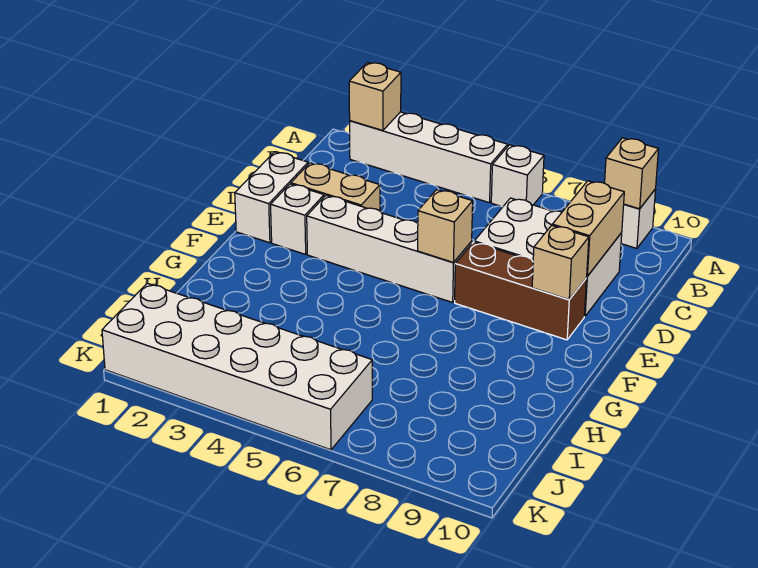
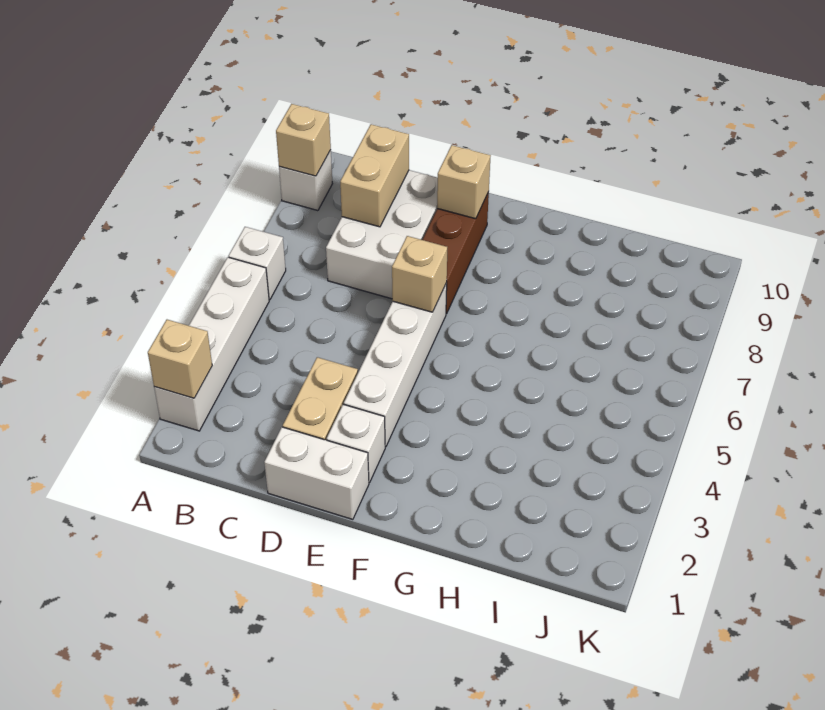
tan 1x2 brick [552,181,624,276] -> tan 1x2 brick turned to [340,124,409,227]
white 2x6 brick [102,283,372,450] -> none

